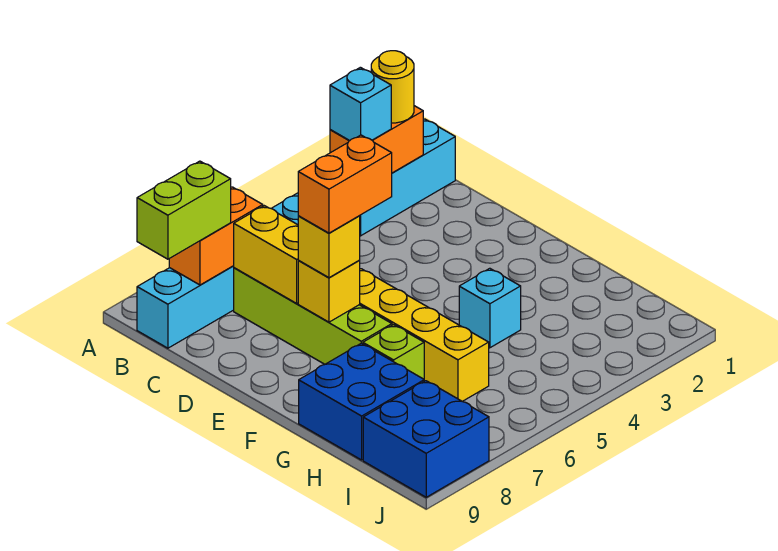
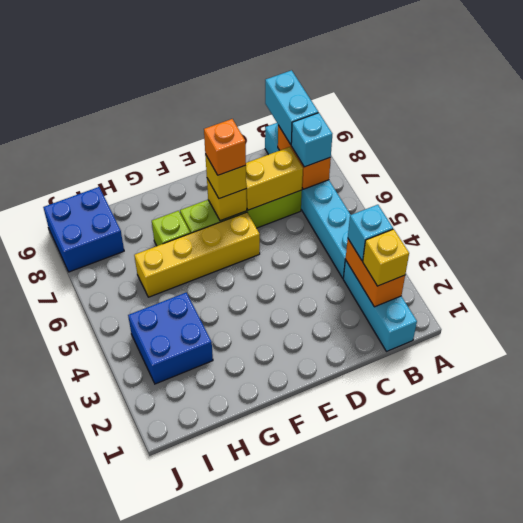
yellow 1x1 round brick [371,51,414,123] -> yellow 1x1 brick [363,229,409,286]
lime 1x2 brick [137,161,231,259] -> cyan 1x2 brick [265,70,318,145]
orange 1x2 brick [298,135,392,233] -> orange 1x1 brick [204,119,246,175]
cyan 1x1 brick [459,268,521,348] -> cyan 1x1 brick moved to [291,113,332,167]
blue 2x2 brick [299,343,424,460] -> blue 2x2 brick moved to [128,293,213,384]

